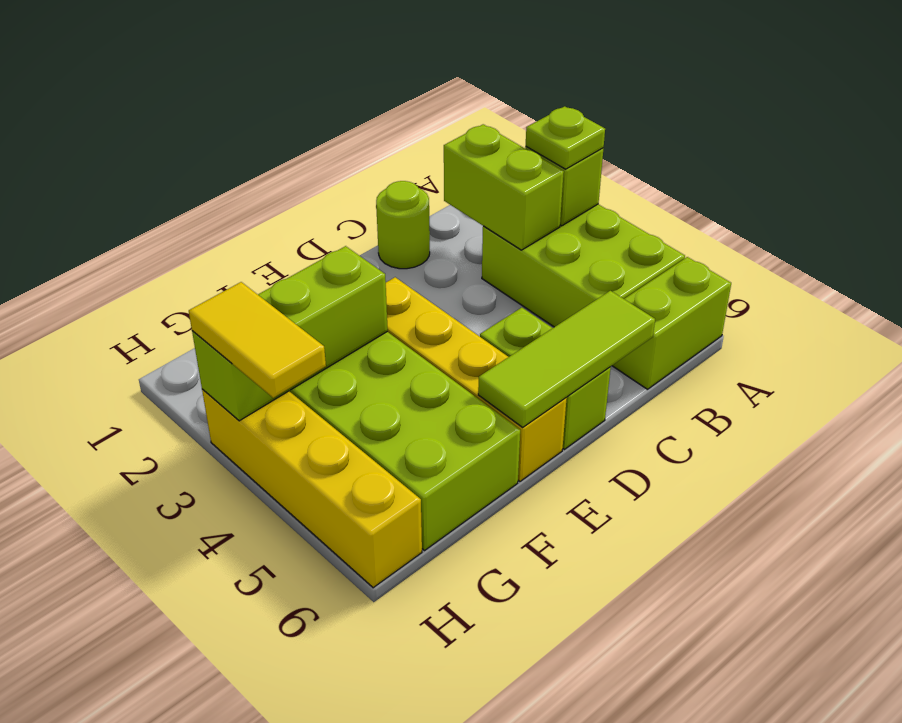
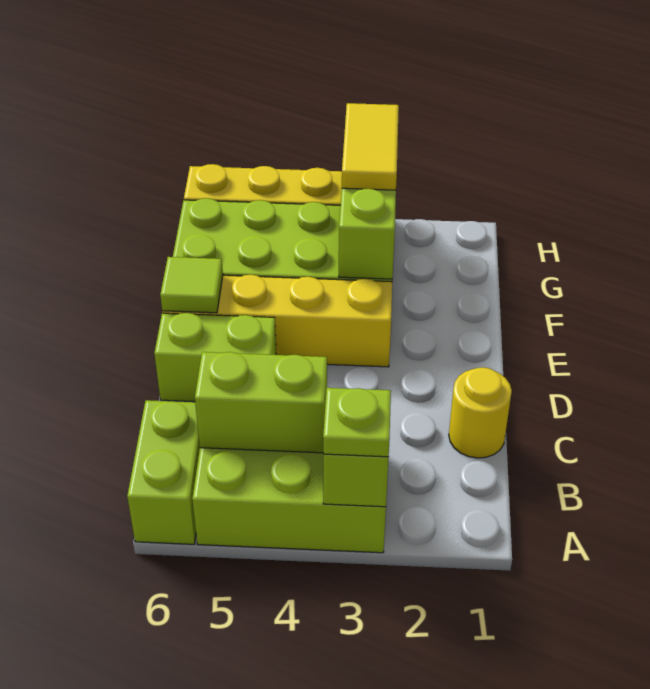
lime 1x2 brick [444,124,564,250] -> lime 1x2 brick moved to [195,352,327,453]
lime 1x1 round brick [376,181,430,269] -> yellow 1x1 round brick [449,367,512,458]
lime 1x3 tile [478,291,655,427] -> lime 1x1 tile [160,257,223,313]
yellow 1x2 tile [189,282,326,398] -> yellow 1x2 tile turned to [342,103,399,190]

